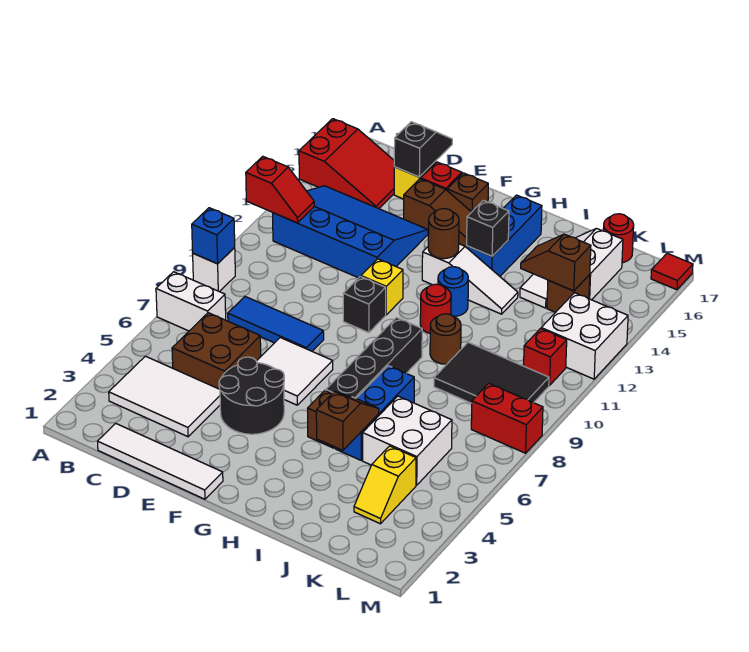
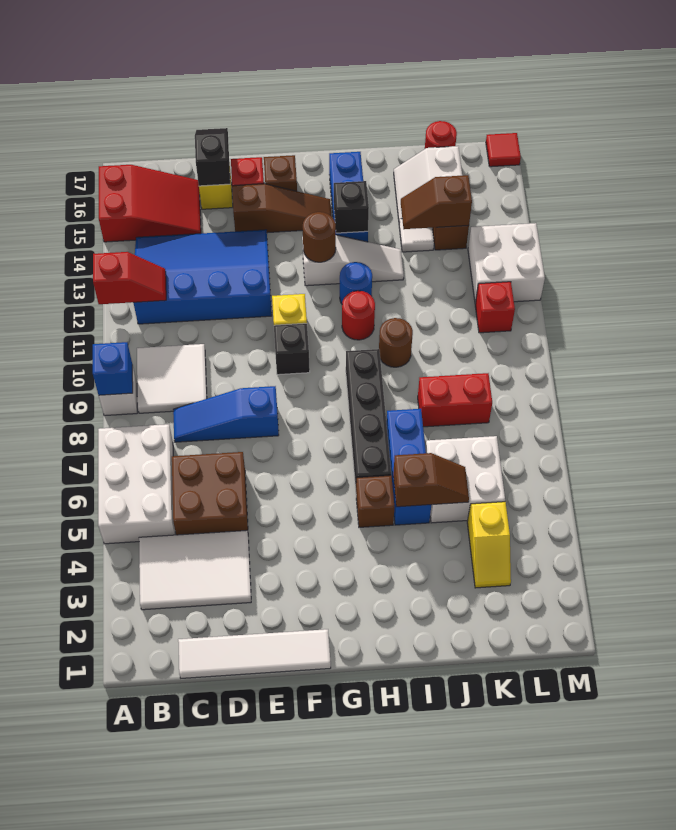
white 1x2 brick [156,272,226,331] -> white 2x3 brick [98,424,175,544]
blue 1x3 tile [228,297,324,351] -> blue 1x3 slope [173,386,279,442]
black 2x2 round brick [219,357,284,434] -> none
white 2x2 tile [256,338,333,405] -> white 2x2 tile moved to [137,344,207,413]
brown 1x2 slope [316,392,379,450] -> brown 1x2 slope turned to [393,453,469,507]
black 2x3 tile [434,342,549,403] -> none
red 1x2 brick [471,383,543,453] -> red 1x2 brick moved to [418,373,492,427]

